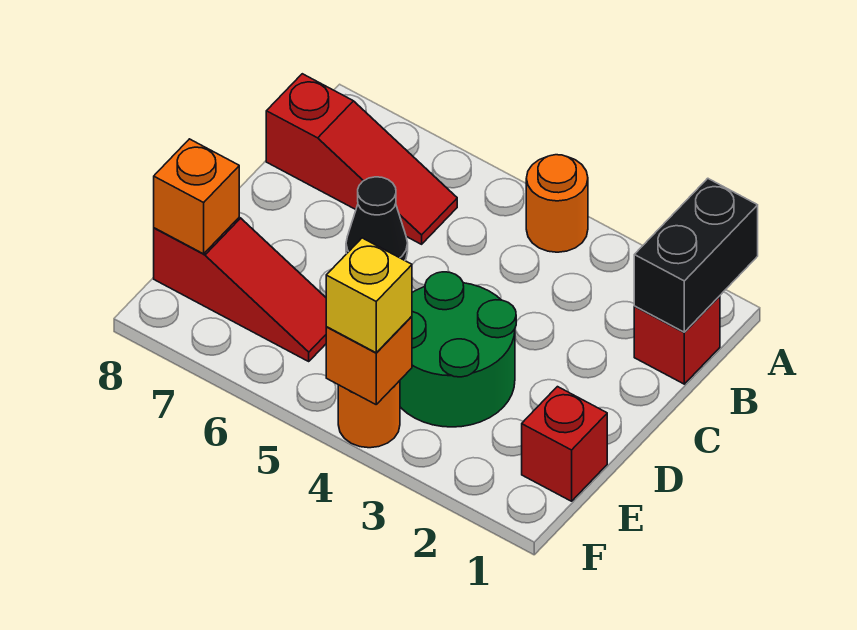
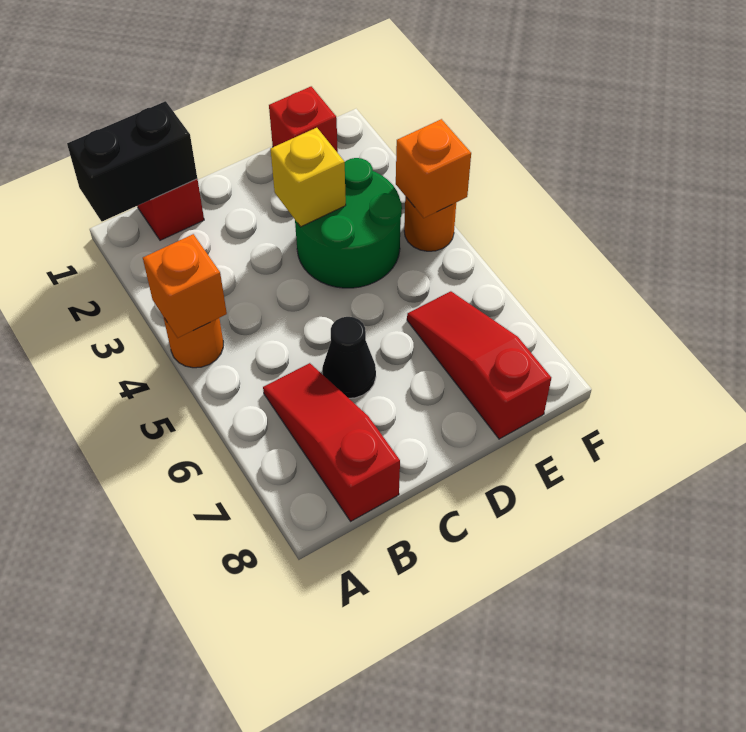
orange 1x1 brick [154,139,239,254] -> orange 1x1 brick moved to [143,234,227,338]
yellow 1x1 brick [326,238,412,353] -> yellow 1x1 brick moved to [271,128,346,227]

